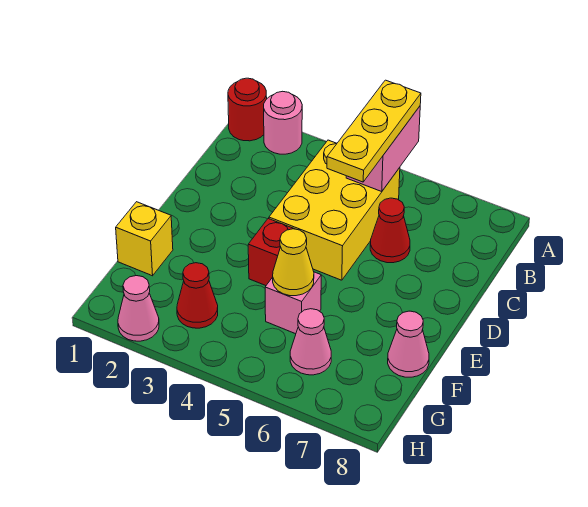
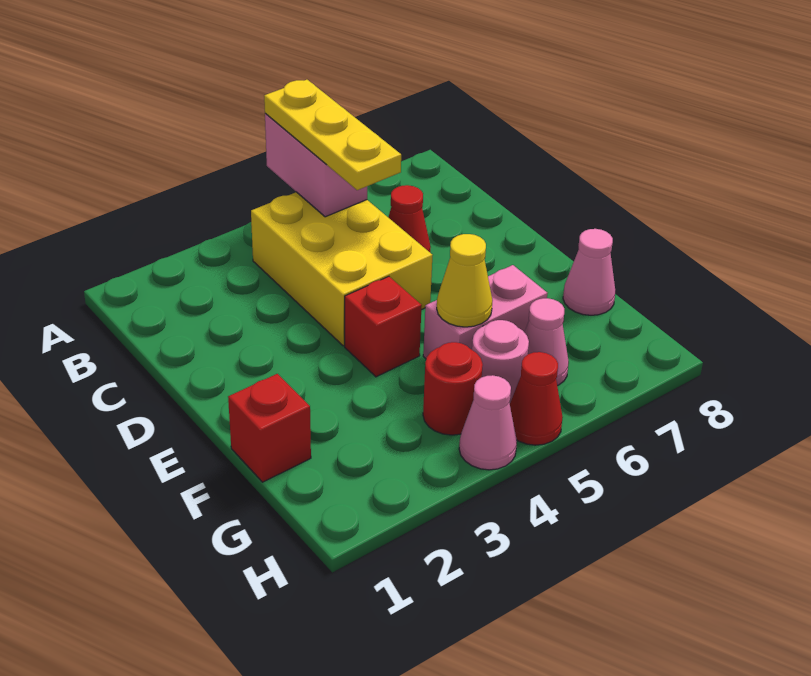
red 1x1 round brick [228,78,267,141] -> red 1x1 round brick moved to [423,342,483,435]
pink 1x1 round brick [264,91,302,154] -> pink 1x1 round brick moved to [472,320,529,403]
yellow 1x1 brick [116,202,173,276] -> red 1x1 brick [228,374,311,482]
pink 1x1 brick [265,272,321,334] -> pink 1x2 brick [423,265,547,359]
red 1x1 cone [177,263,218,328] -> red 1x1 cone moved to [510,352,563,445]
pink 1x1 cone [118,276,159,341] -> pink 1x1 cone moved to [459,375,517,470]

